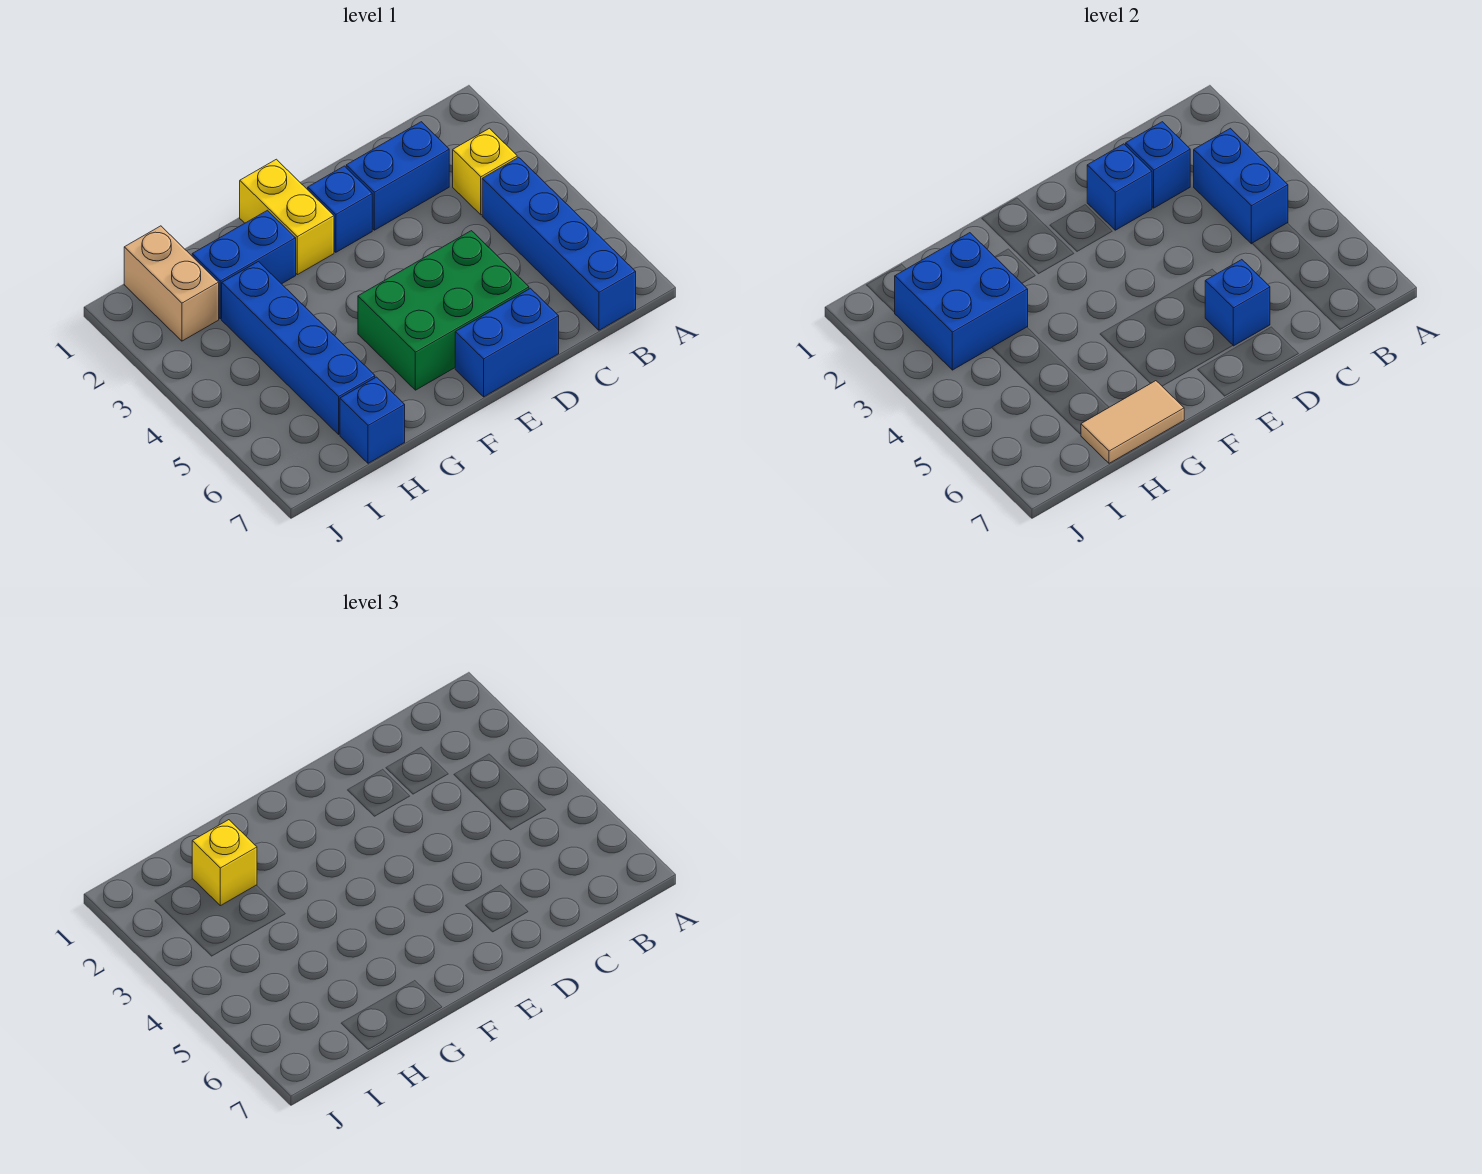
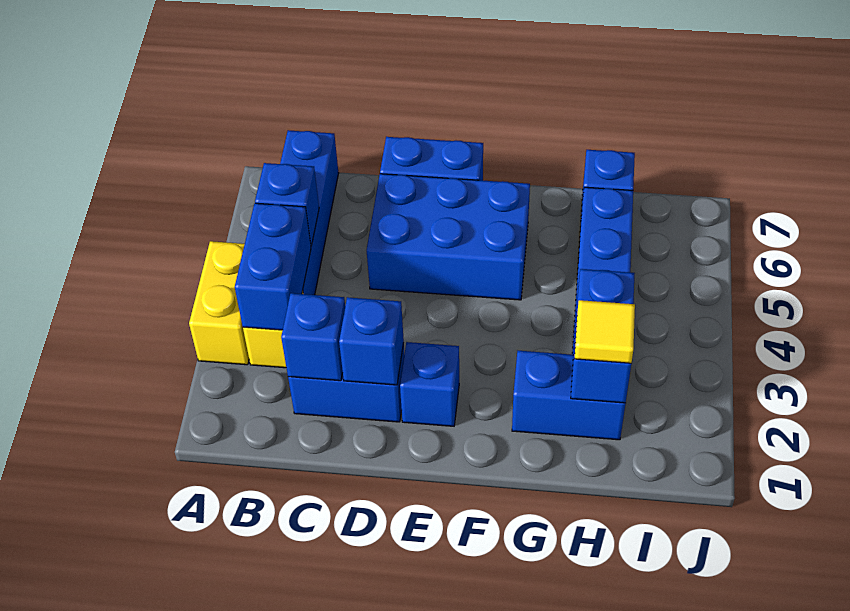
green 2x3 brick [358,231,529,390] -> blue 2x3 brick [367,174,530,300]
blue 1x1 brick [1205,260,1270,346] -> blue 1x1 brick moved to [255,163,319,246]
yellow 1x2 brick [240,159,334,275] -> yellow 1x2 brick moved to [189,241,249,365]
tan 1x2 tile [1081,381,1184,463] -> none
blue 2x2 brick [894,233,1028,370] -> blue 1x2 brick [571,269,635,403]
yellow 1x1 brick [192,820,257,906] -> yellow 1x1 tile [575,300,635,363]
tan 1x2 brick [124,226,219,341] -> none

